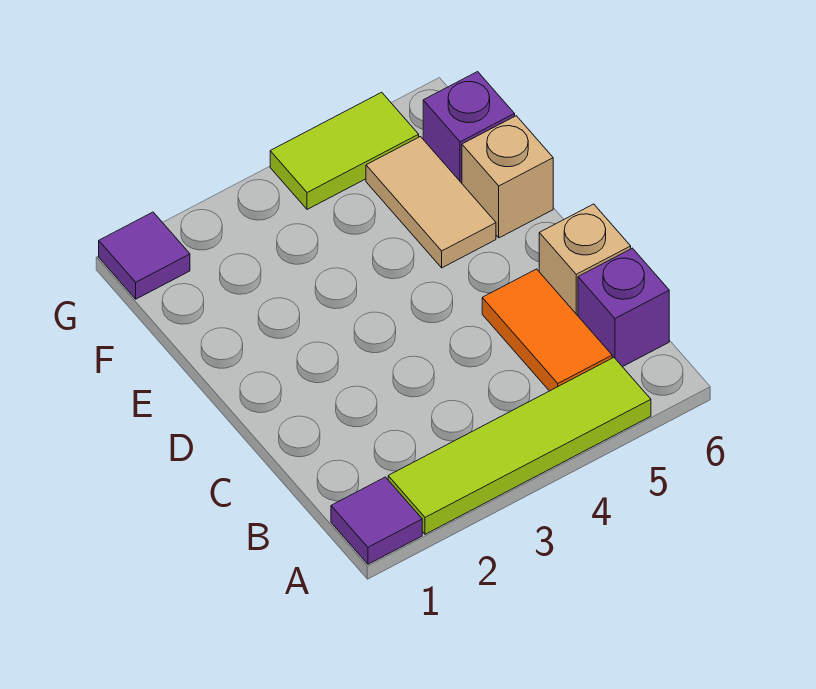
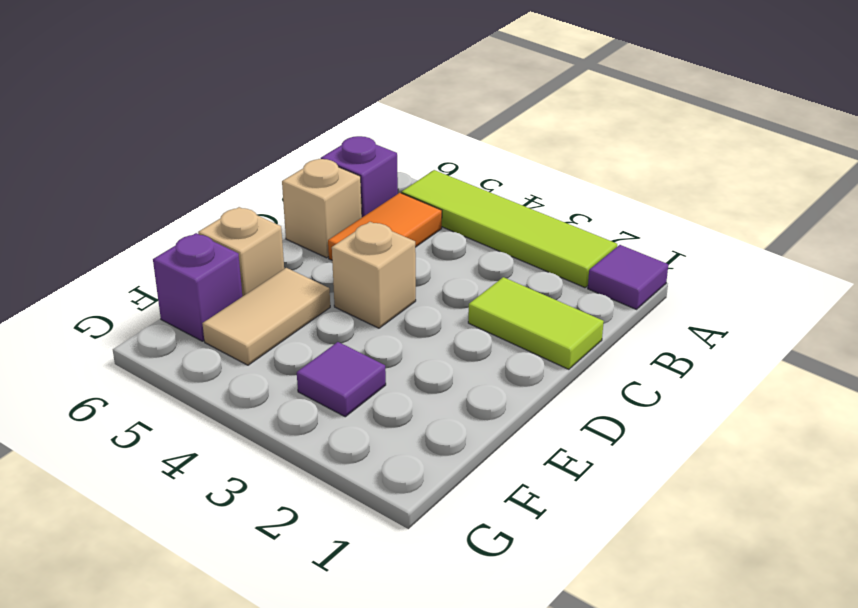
none -> tan 1x1 brick [332,222,416,328]
purple 1x1 tile [99,212,190,299] -> purple 1x1 tile moved to [297,342,386,417]
lime 1x2 tile [270,92,419,209] -> lime 1x2 tile moved to [468,277,604,369]

